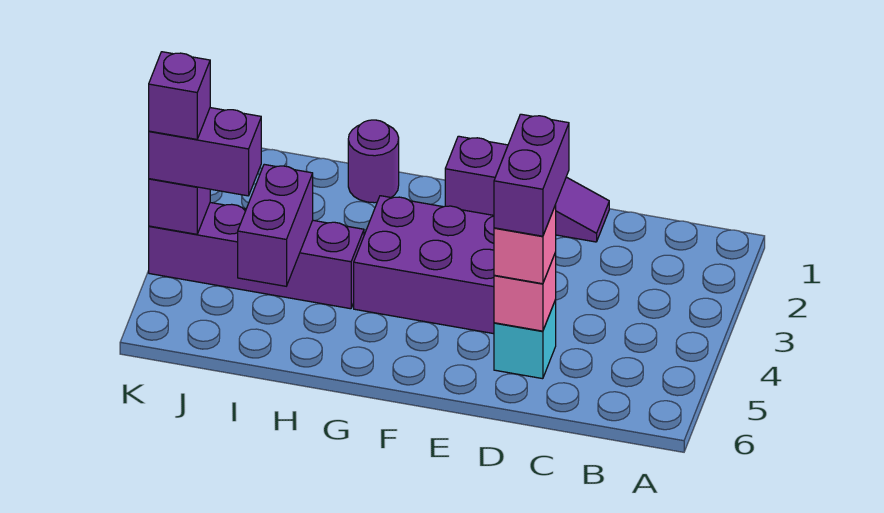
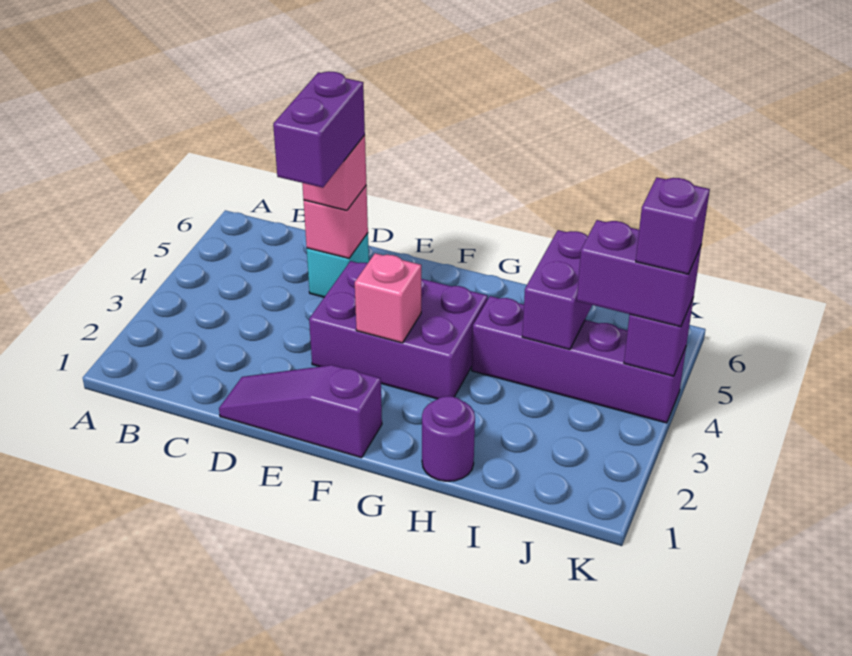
none -> pink 1x1 brick [355,253,421,343]

